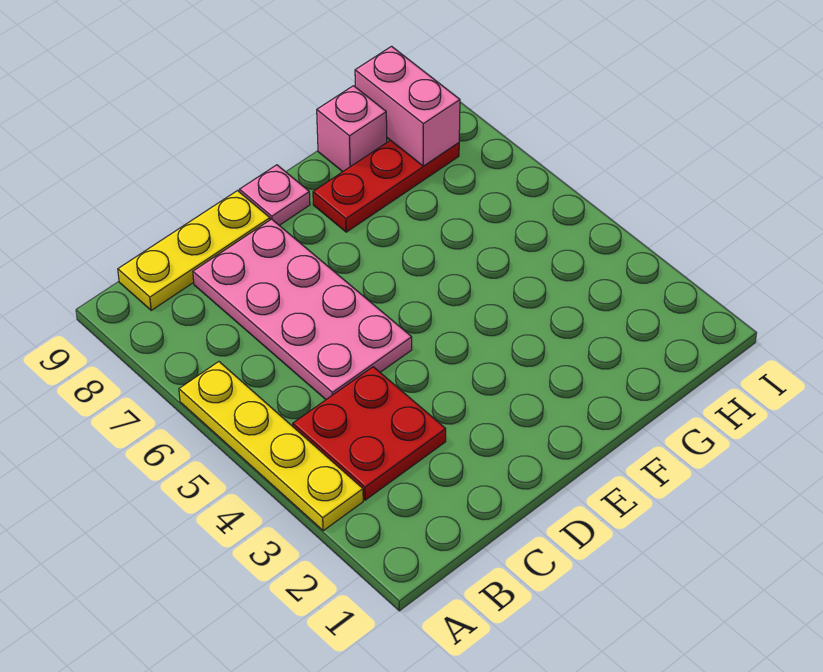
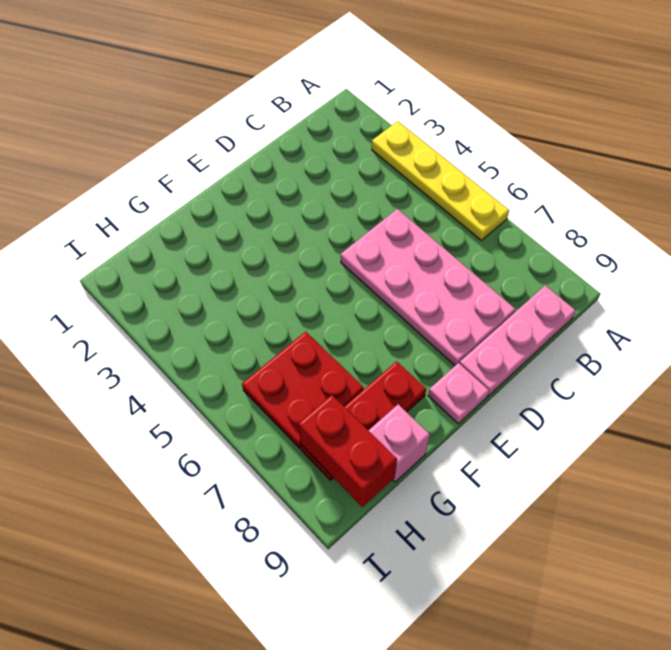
red 2x2 plate [293,367,446,500] -> red 2x2 plate moved to [242,331,364,449]
yellow 1x3 plate [118,191,270,310] -> pink 1x3 plate [460,285,576,396]
pink 1x2 brick [355,46,460,166] -> red 1x2 brick [298,395,397,507]

